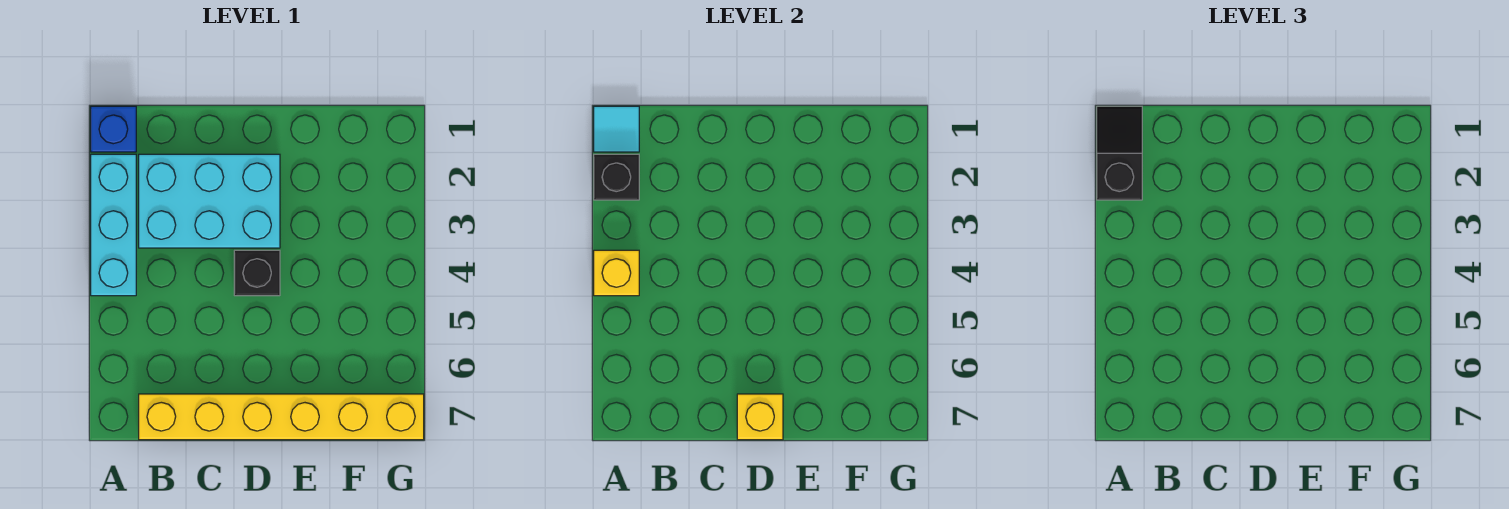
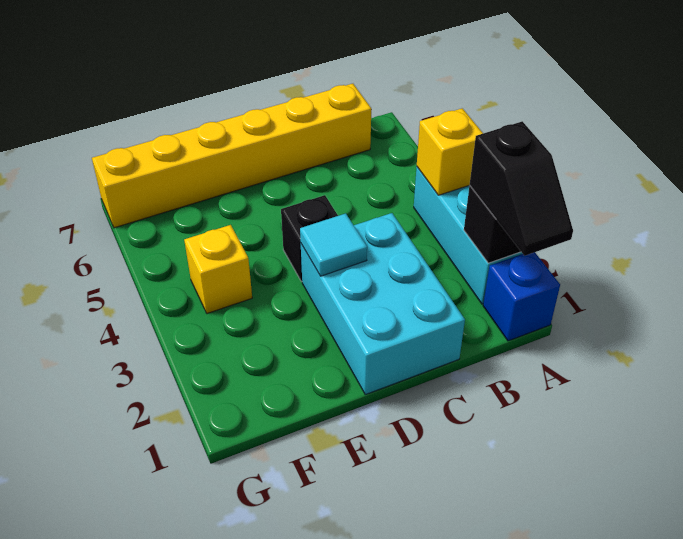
cyan 1x1 tile [594,106,639,152] -> cyan 1x1 tile moved to [300,213,367,276]
cyan 2x3 brick [139,154,280,248] -> cyan 2x3 brick turned to [301,213,465,395]
yellow 1x1 brick [737,394,783,440] -> yellow 1x1 brick moved to [184,225,252,313]

